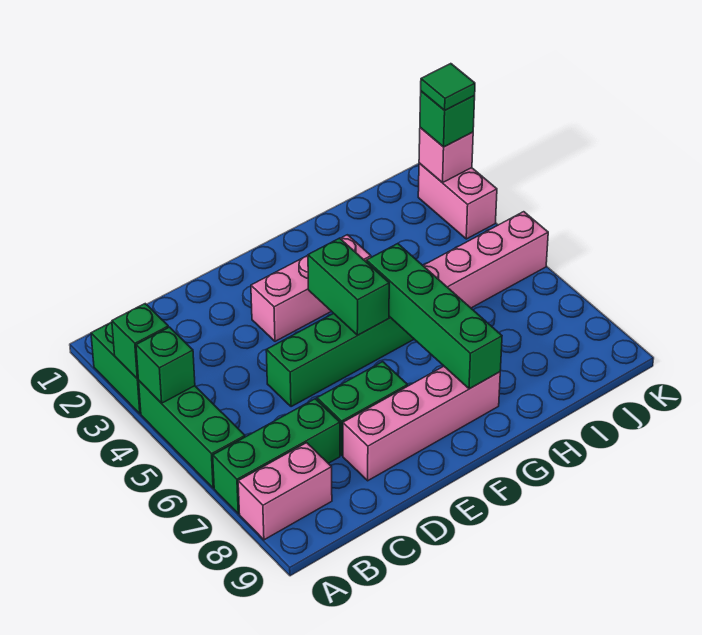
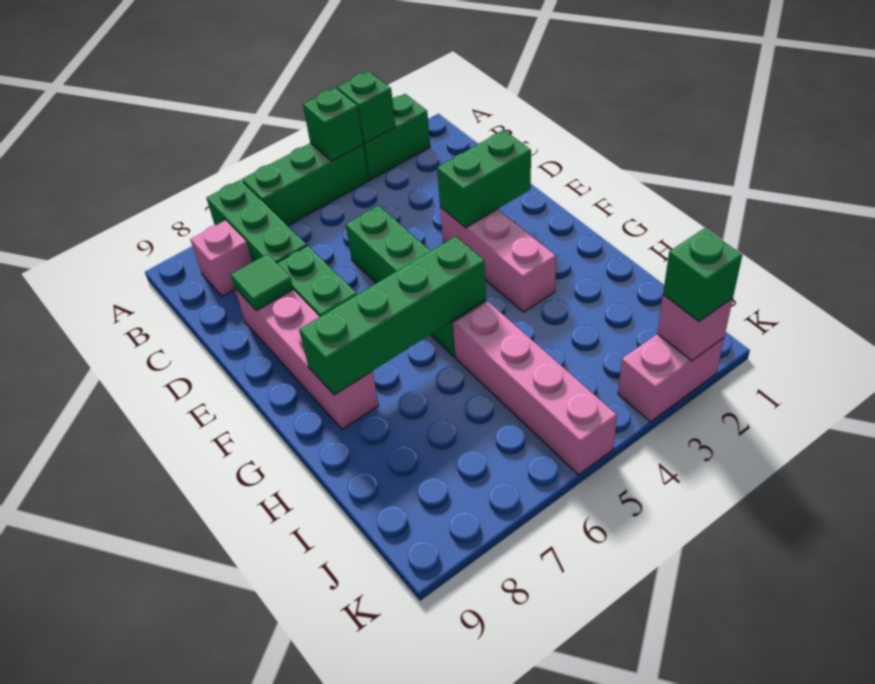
pink 1x2 brick [238,443,332,540] -> pink 1x1 brick [190,220,252,297]
green 1x2 brick [308,238,389,335] -> green 1x2 brick moved to [437,130,531,228]
green 1x1 tile [421,64,475,110] -> green 1x1 tile moved to [231,254,293,311]

